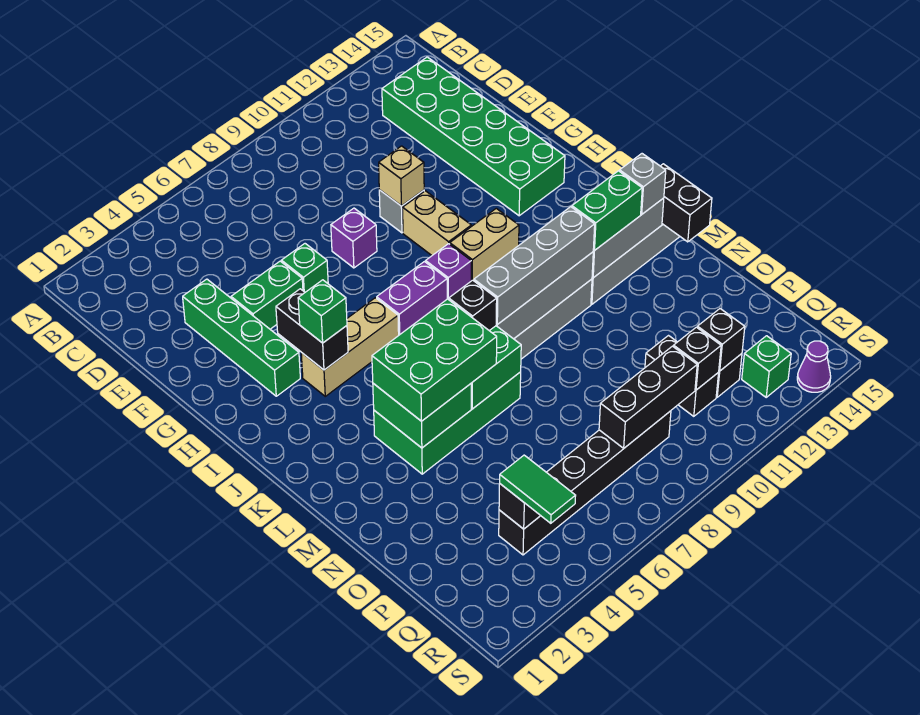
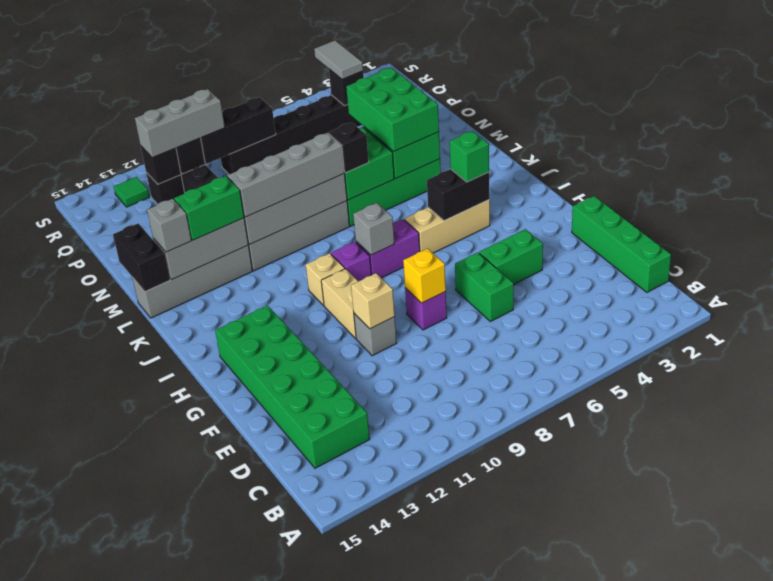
green 1x4 brick [183,279,300,396] -> green 1x4 brick moved to [572,196,671,292]
green 1x1 brick [281,244,328,292] -> green 1x2 brick [455,253,513,321]
none -> yellow 1x1 brick [403,249,446,303]
black 1x2 brick [276,289,348,370] -> black 1x2 brick turned to [427,169,490,221]
none -> grey 1x1 brick [353,203,394,255]
tan 1x2 brick [450,208,519,281] -> tan 1x1 brick [306,253,345,306]
green 2x3 brick [372,299,497,421] -> green 2x3 brick turned to [346,68,439,152]
green 1x2 tile [500,455,576,523] -> grey 1x2 tile [314,41,363,79]
none -> grey 1x3 brick [135,89,225,158]
green 1x1 brick [742,336,791,397] -> green 1x1 tile [114,177,149,207]
purple 1x1 cone [797,341,831,392] -> none

